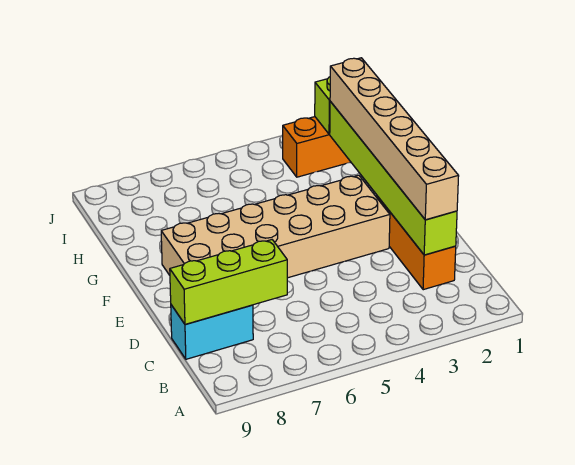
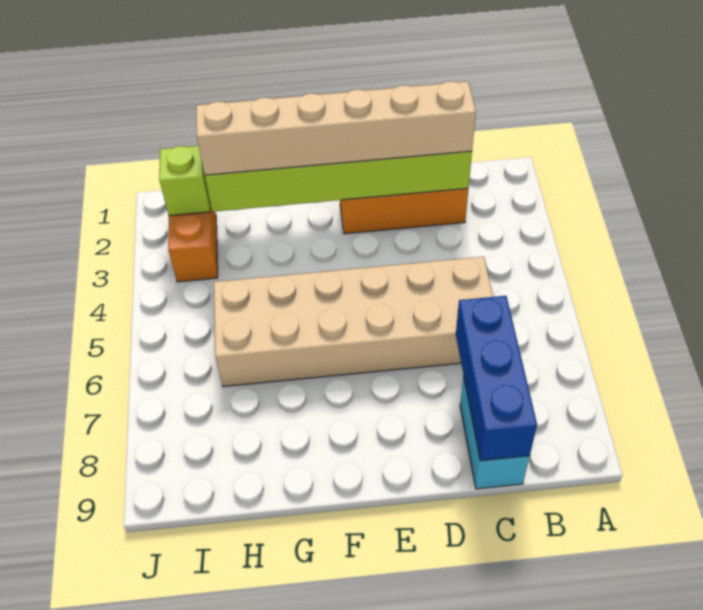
lime 1x3 brick [170,240,287,324] -> blue 1x3 brick [456,296,537,461]
tan 2x6 brick [161,175,390,278] -> tan 2x6 brick turned to [214,257,493,386]

